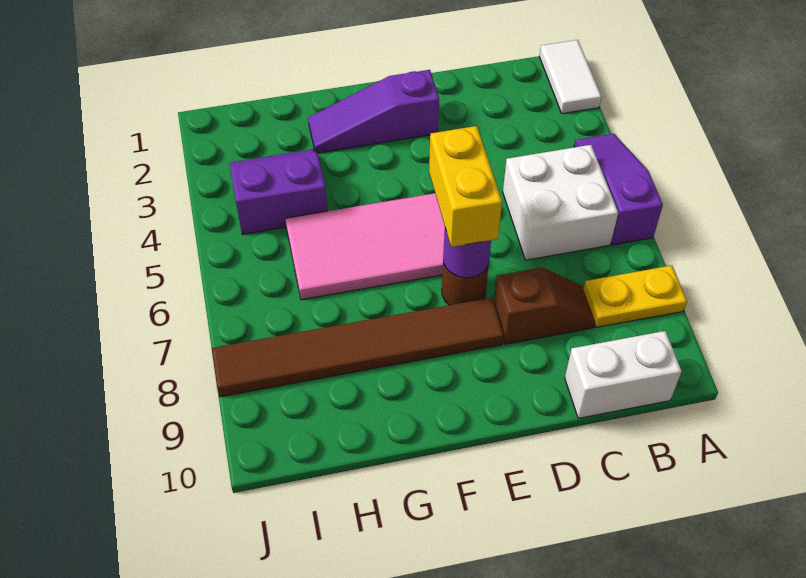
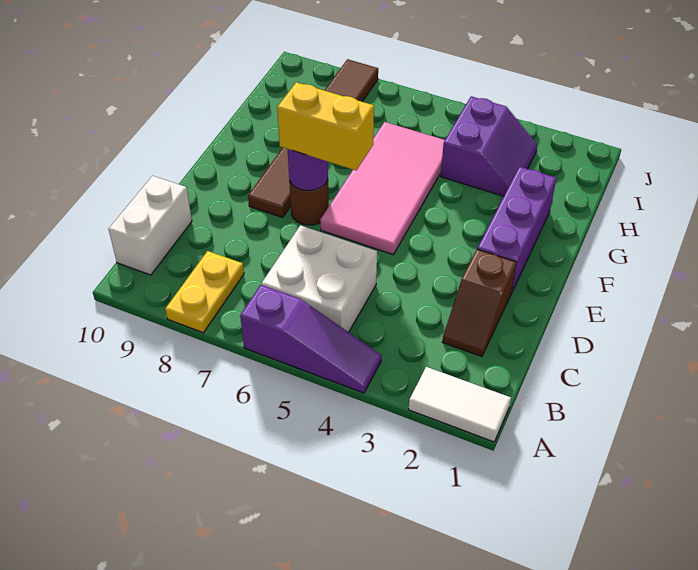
brown 1x2 slope [494,268,595,344] -> brown 1x2 slope moved to [443,249,516,356]
purple 1x3 slope [308,70,439,153] -> purple 1x3 brick [478,167,556,293]

